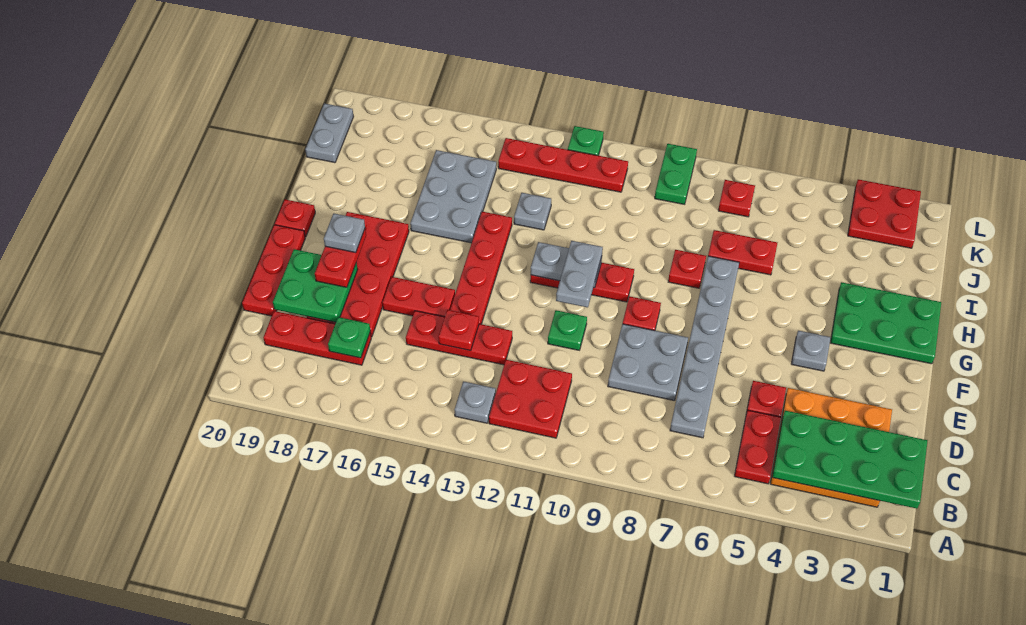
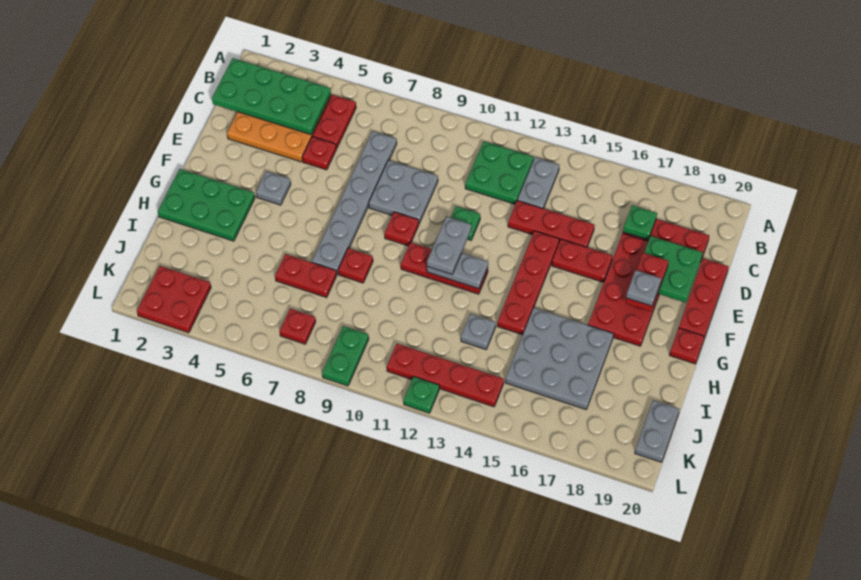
red 2x2 plate [489,360,572,438] -> green 2x2 plate [465,141,534,204]
grey 1x1 plate [455,381,496,423] -> grey 1x2 plate [517,157,559,208]
red 1x1 plate [438,310,479,351] -> none
grey 2x3 plate [410,150,496,243] -> grey 3x3 plate [505,308,614,409]

